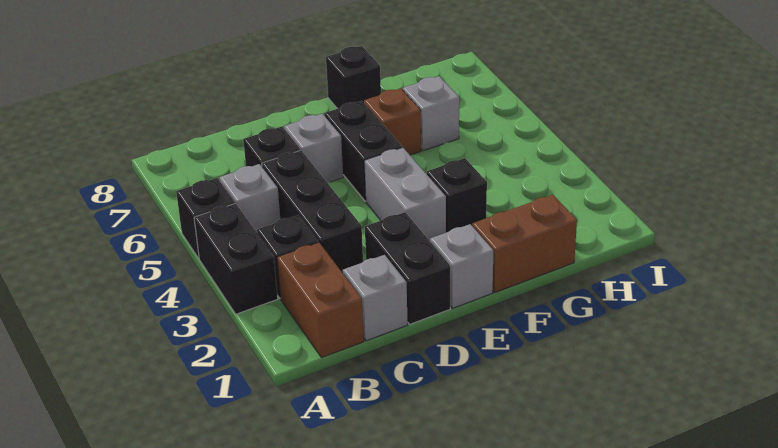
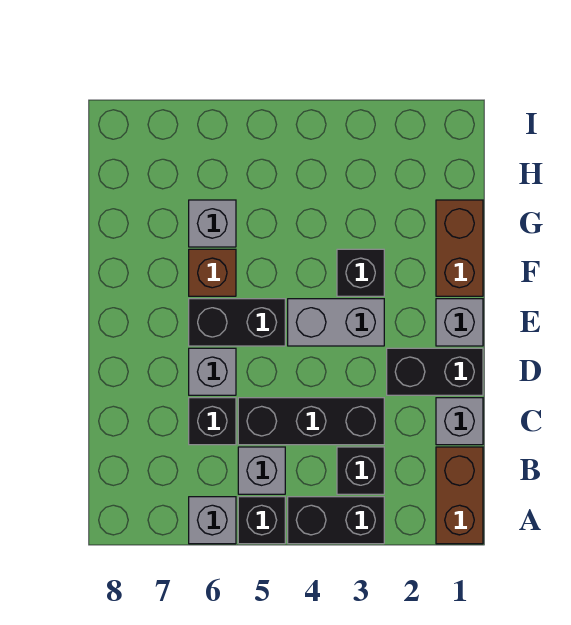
none -> grey 1x1 brick [189,497,236,544]
brown 1x2 brick [277,242,364,358] -> brown 1x2 brick turned to [436,447,483,544]
black 1x1 brick [326,46,381,109] -> none

